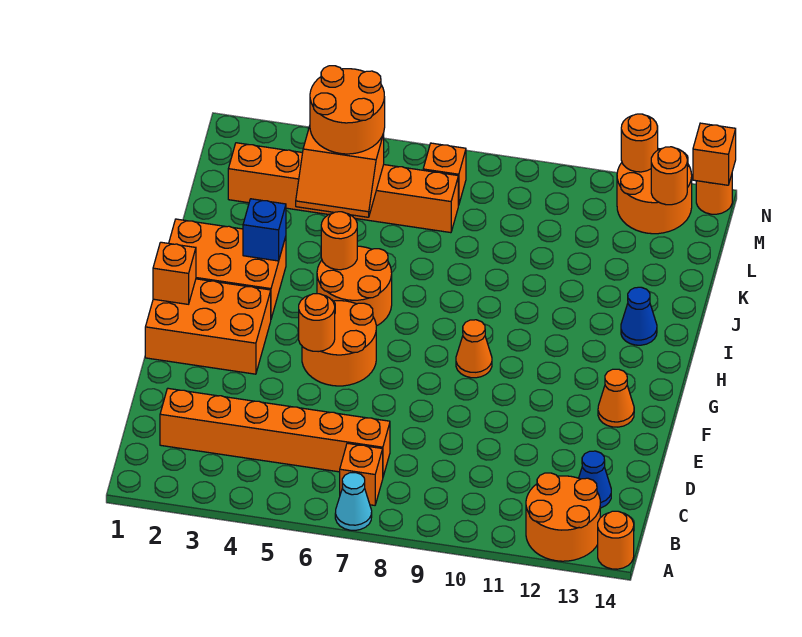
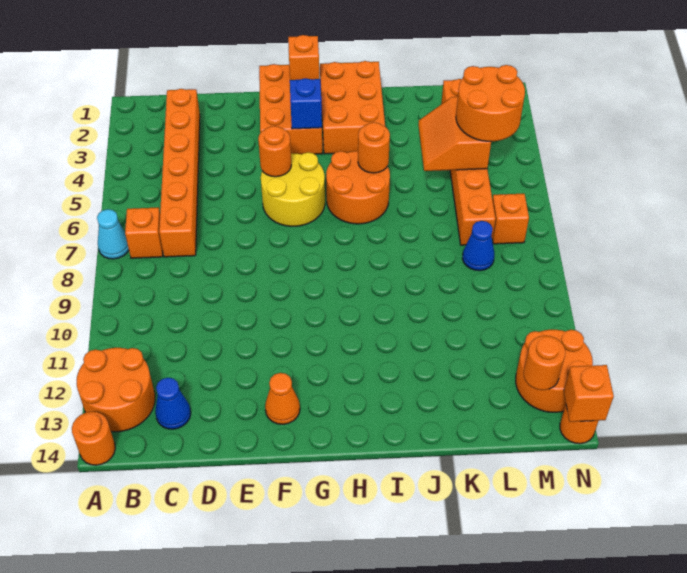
orange 2x2 round brick [302,299,376,386] -> yellow 2x2 round brick [261,152,325,226]
orange 1x1 cone [456,320,492,378] -> none
blue 1x1 brick [243,199,286,261] -> blue 1x1 brick moved to [290,78,322,129]
blue 1x1 cone [621,287,657,345] -> blue 1x1 cone moved to [462,221,494,271]
orange 1x1 round brick [621,114,658,172] -> none

